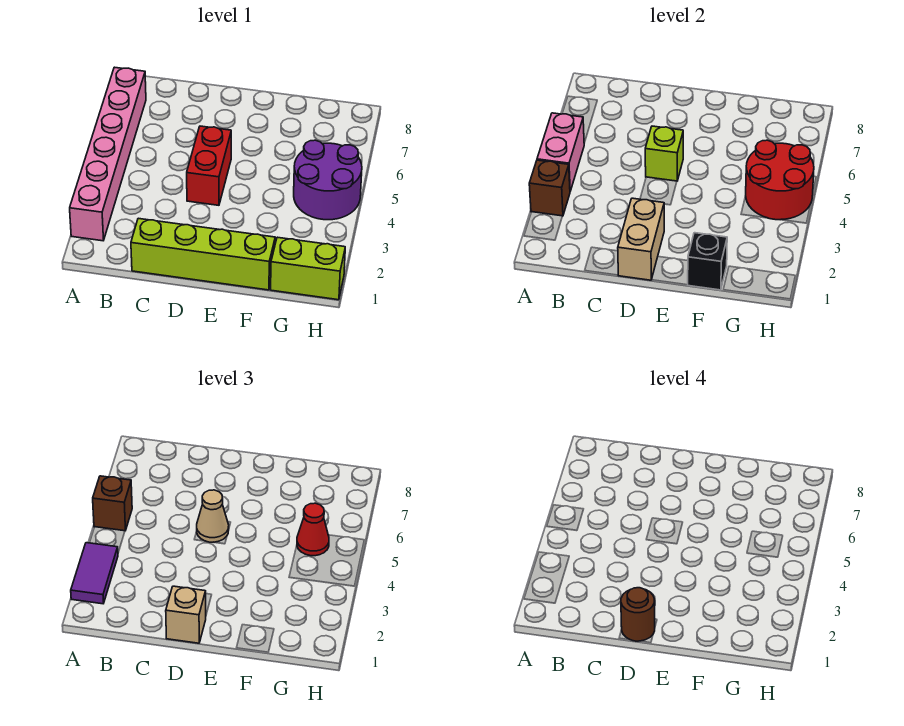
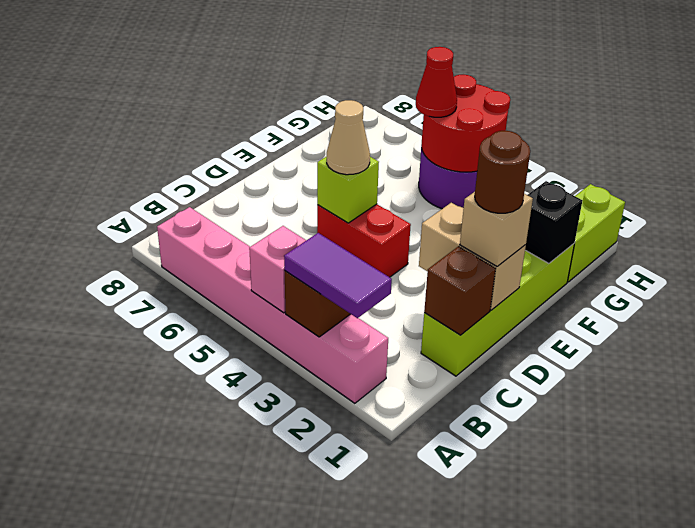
pink 1x2 brick [537,113,584,191] -> pink 1x1 brick [249,226,306,313]
brown 1x1 brick [93,476,132,531] -> brown 1x1 brick moved to [424,247,495,335]

